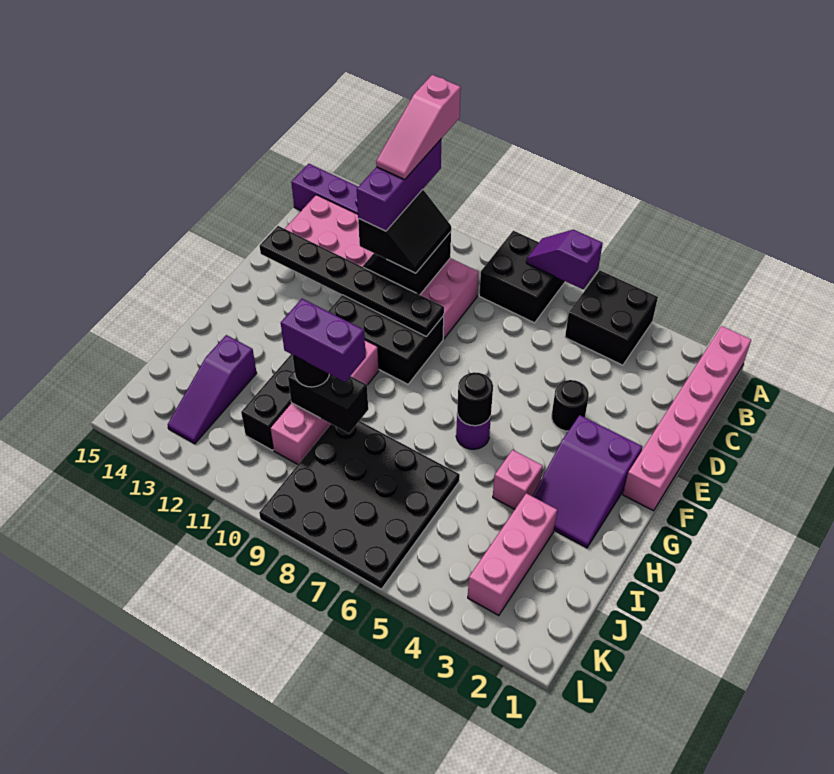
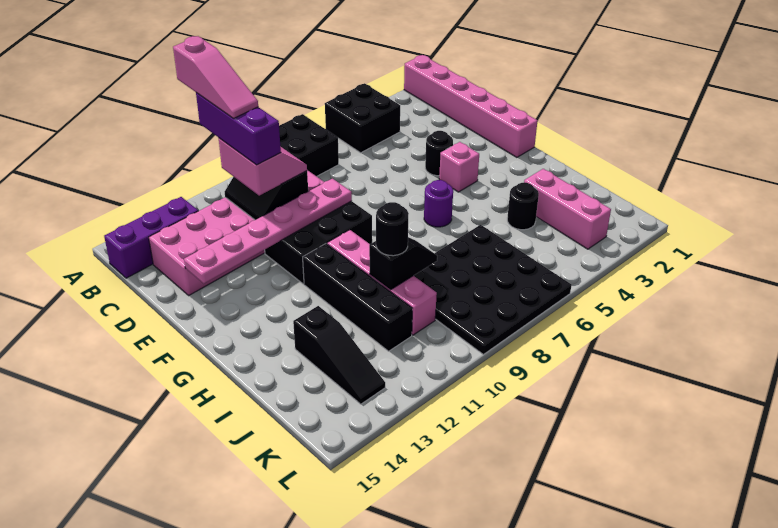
purple 1x2 slope [526,230,603,289] -> none
black 2x2 slope [358,190,451,273] -> pink 2x2 slope [219,138,307,196]
black 1x6 plate [260,226,444,336] -> pink 1x6 plate [184,179,352,283]
purple 2x3 slope [532,415,642,548] -> none
black 1x1 round brick [457,372,493,426] -> black 1x1 round brick moved to [507,183,539,230]
pink 1x1 brick [493,450,543,509] -> pink 1x1 brick moved to [439,142,479,192]
black 1x2 brick [288,371,368,433] -> black 1x2 slope [369,237,437,290]
purple 1x2 brick [281,299,366,382] -> none
purple 1x3 slope [168,335,257,444] -> black 1x3 slope [293,306,385,404]

